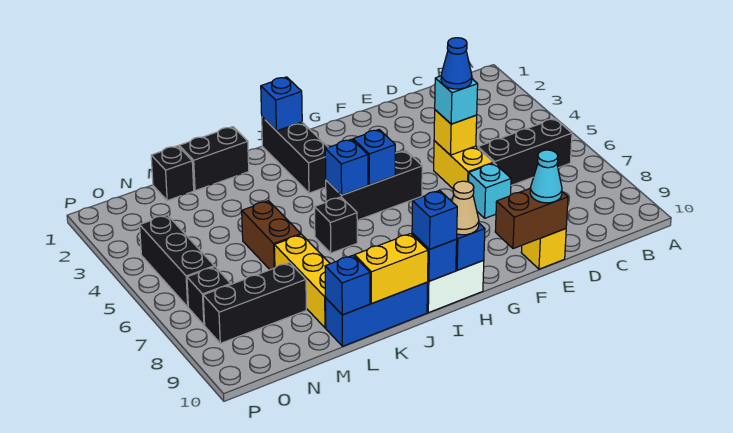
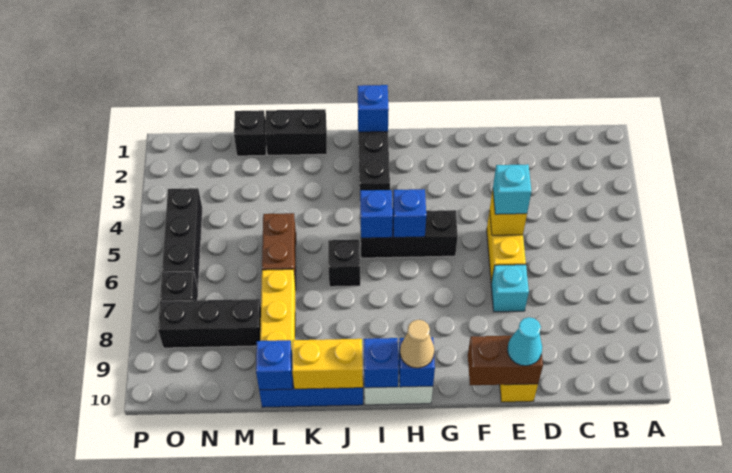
black 1x3 brick [478,119,572,186] -> none
blue 1x1 cone [441,38,472,89] -> none
blue 1x1 brick [412,190,457,249] -> none

